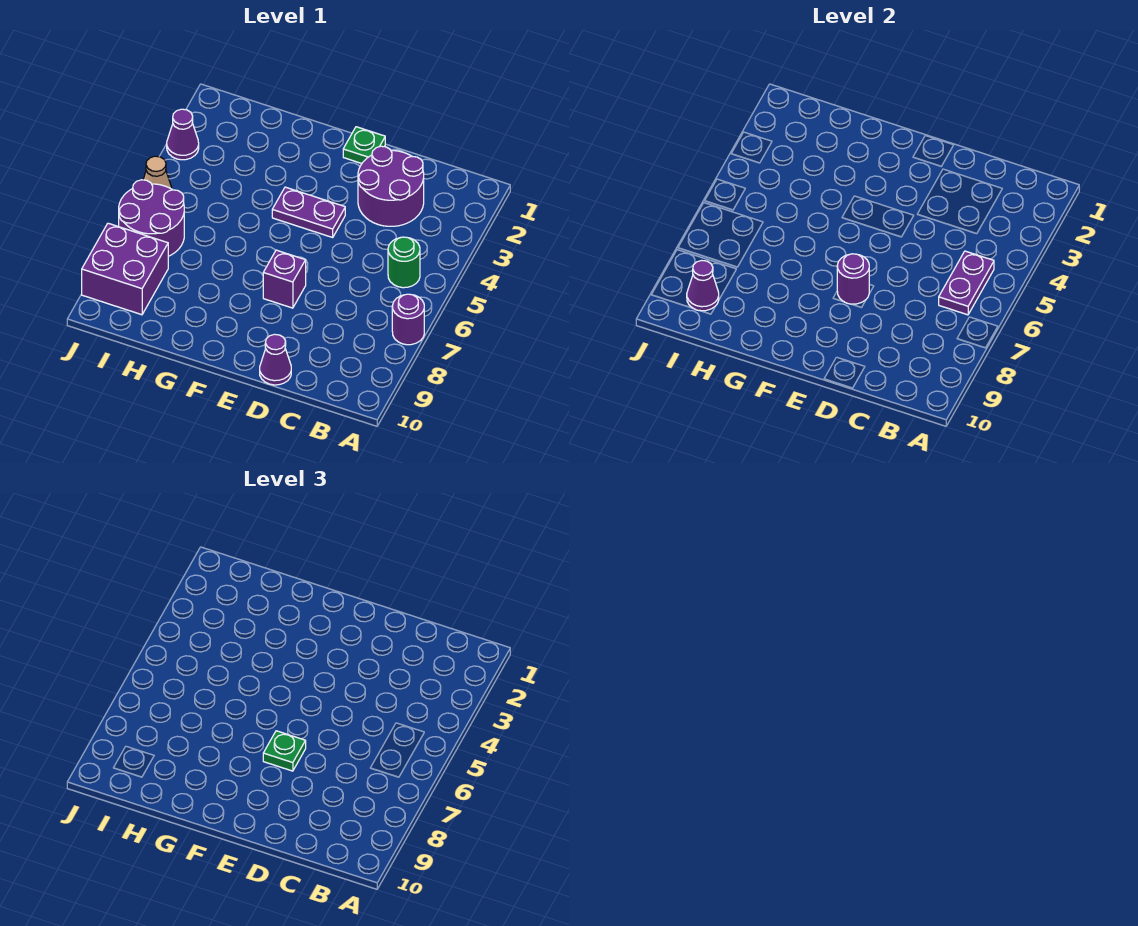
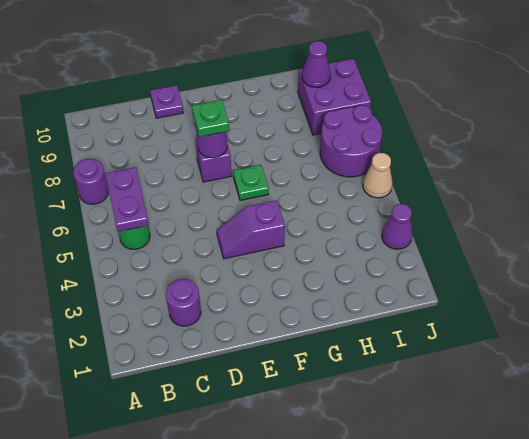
purple 2x2 round brick [358,146,424,226] -> purple 1x1 round brick [166,279,201,326]
purple 1x1 cone [260,334,291,385] -> purple 1x1 plate [150,85,183,118]
green 1x1 plate [343,127,385,163] -> green 1x1 plate moved to [233,165,269,201]
purple 1x2 plate [272,187,345,237] -> purple 1x2 slope [217,200,285,259]

